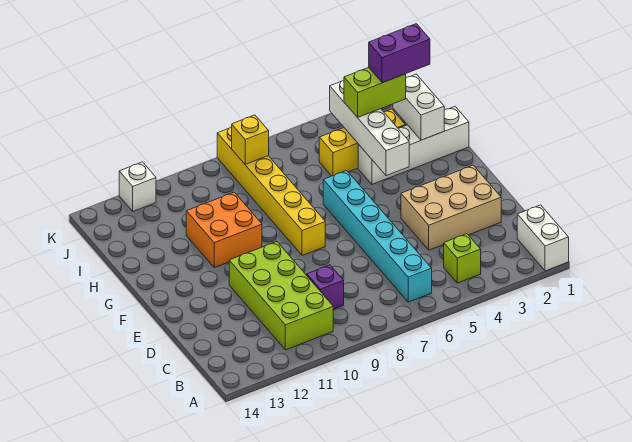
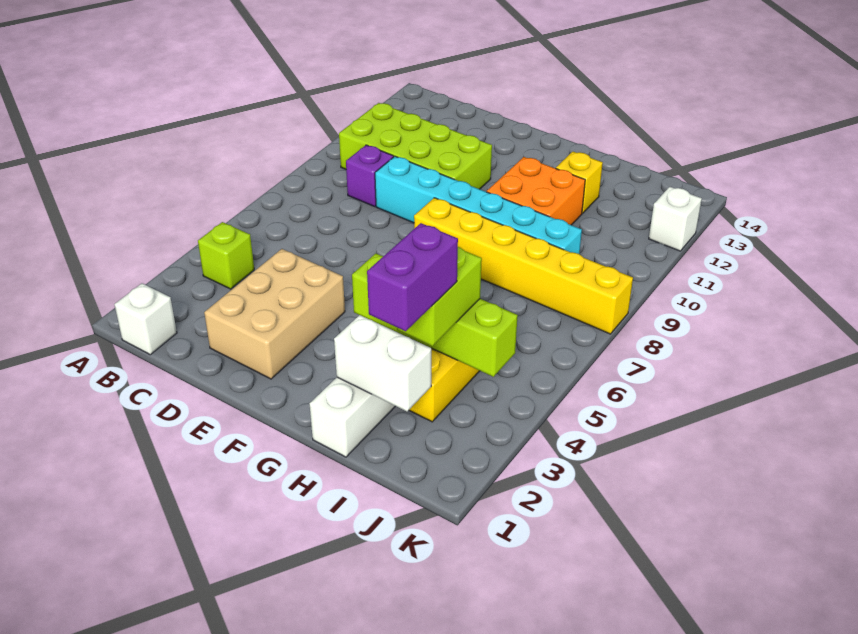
white 1x2 brick [517,205,569,271] -> white 1x1 brick [115,283,177,355]
cyan 1x6 brick [323,171,432,302] -> cyan 1x6 brick moved to [375,156,582,254]
white 1x4 brick [330,80,409,176] -> lime 1x4 brick [352,254,518,377]
yellow 1x1 brick [232,115,269,164] -> yellow 1x1 brick moved to [556,152,603,213]

